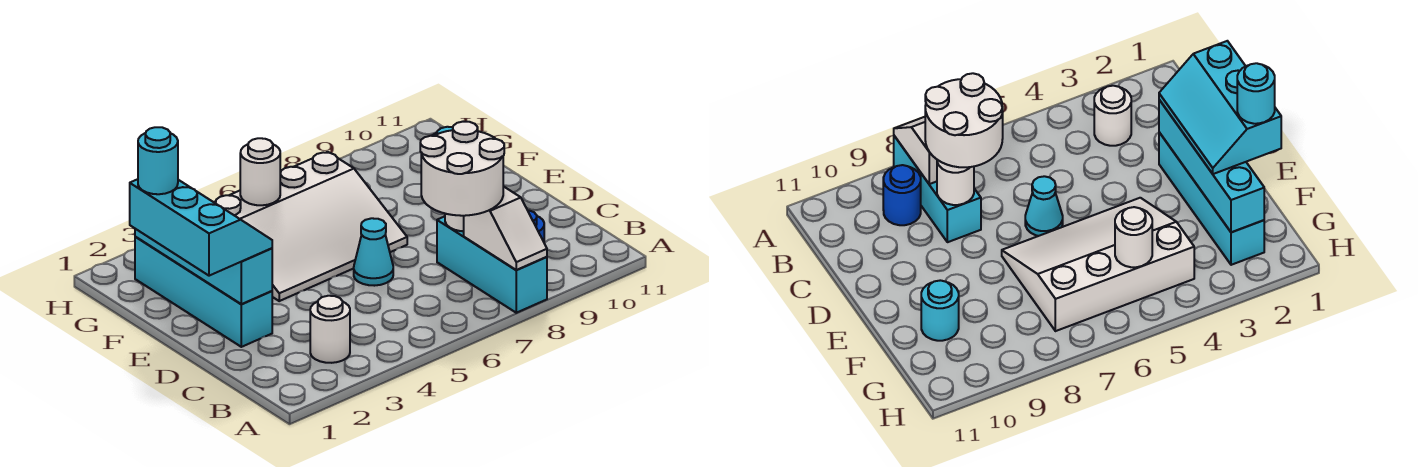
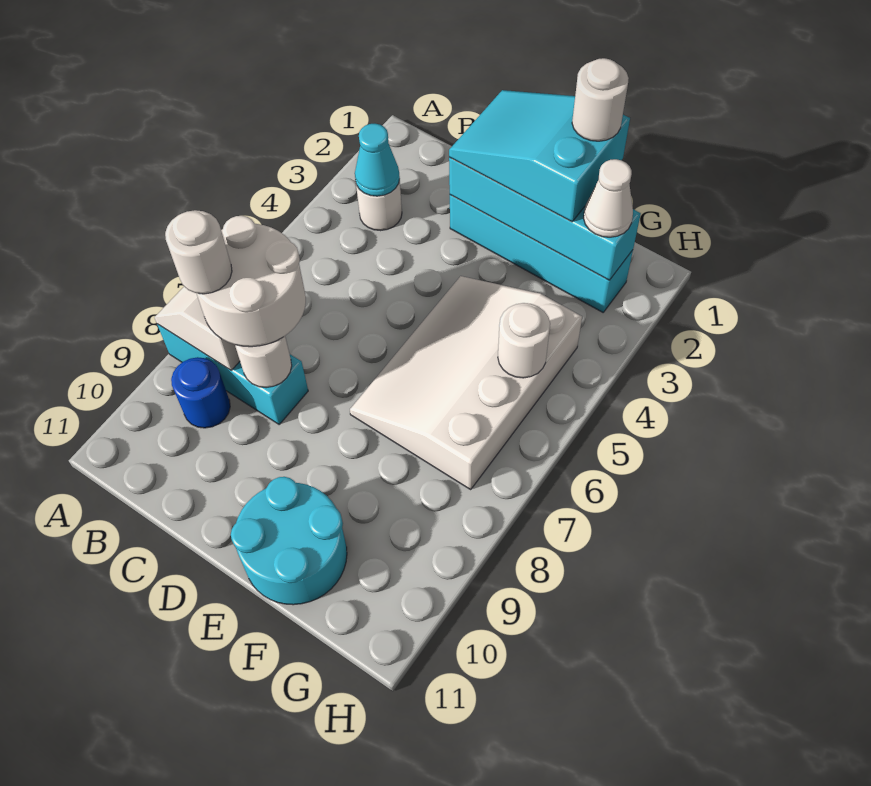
none -> white 1x1 round brick [165,210,232,294]
cyan 2x3 slope [130,179,272,276] -> cyan 2x3 slope turned to [449,90,630,222]
cyan 1x1 cone [354,218,393,286] -> cyan 1x1 cone moved to [355,124,400,196]
cyan 1x1 round brick [138,127,178,194] -> white 1x1 round brick [572,58,629,141]
cyan 1x1 round brick [921,280,959,341] -> cyan 2x2 round brick [231,477,347,605]
none -> white 1x1 cone [584,159,633,237]

